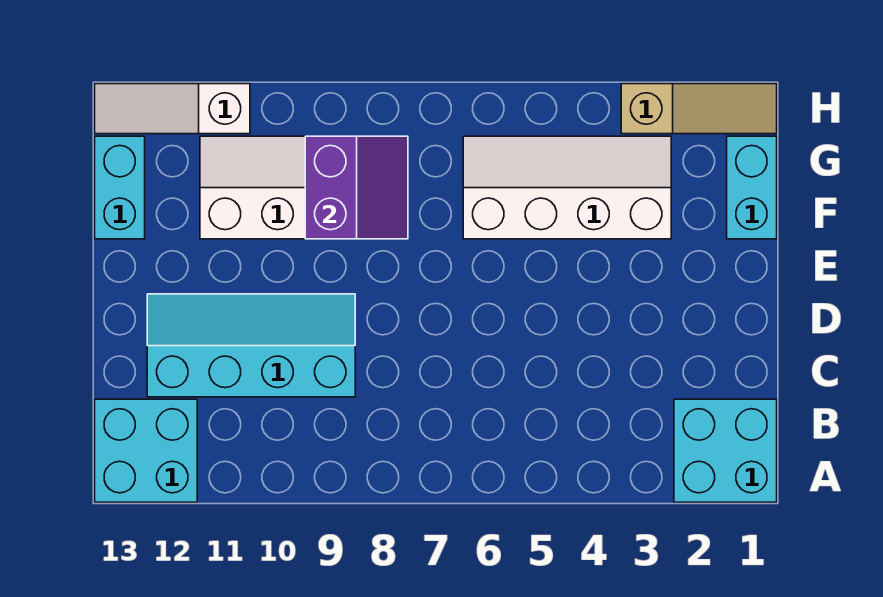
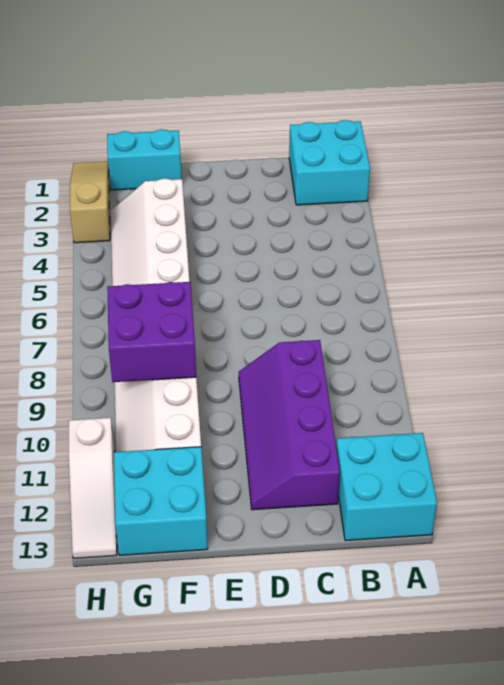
cyan 2x4 slope [147,294,355,397] -> purple 2x4 slope [239,340,340,510]
purple 2x2 slope [305,136,408,239] -> purple 2x2 brick [107,282,196,382]
cyan 1x2 brick [95,136,145,239] -> cyan 2x2 brick [114,447,208,555]

